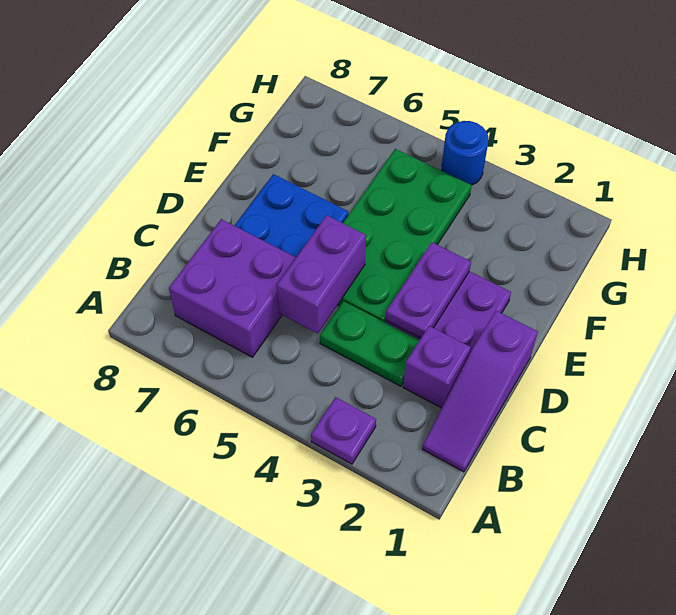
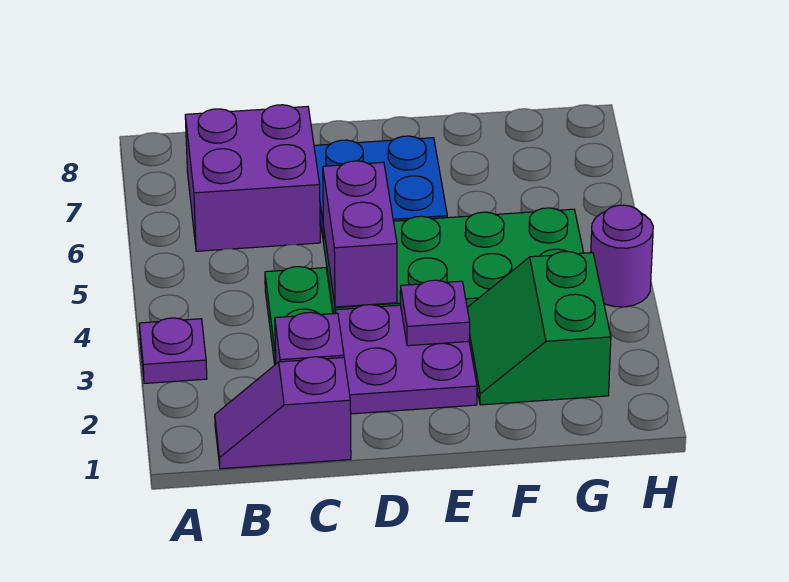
purple 1x3 slope [422,311,538,472] -> purple 1x2 slope [215,357,351,469]
purple 1x2 brick [277,215,366,334] -> purple 1x2 brick turned to [323,161,397,307]
purple 1x2 plate [386,242,471,338] -> purple 1x1 plate [400,280,470,346]
none -> green 2x2 slope [467,251,611,405]
blue 1x1 round brick [442,121,488,185] -> purple 1x1 round brick [591,205,653,307]

